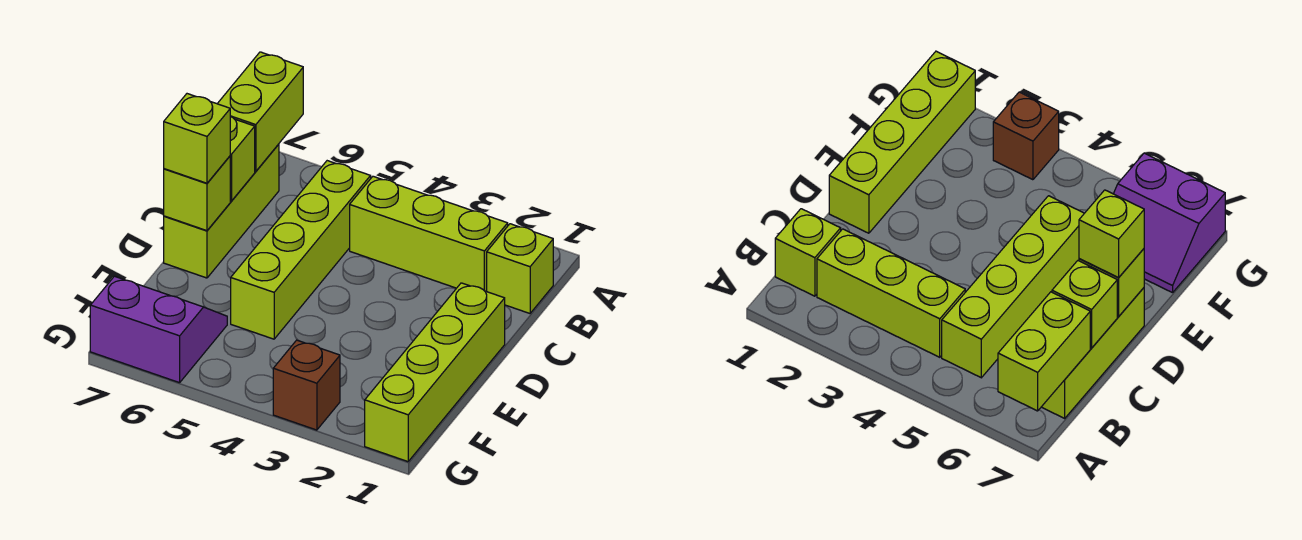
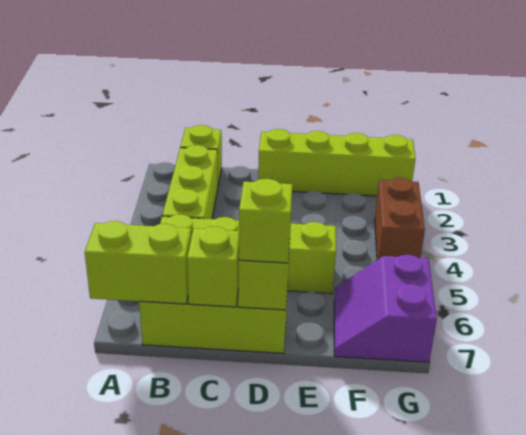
brown 1x1 brick [273,340,340,430] -> brown 1x2 brick [375,178,425,260]

